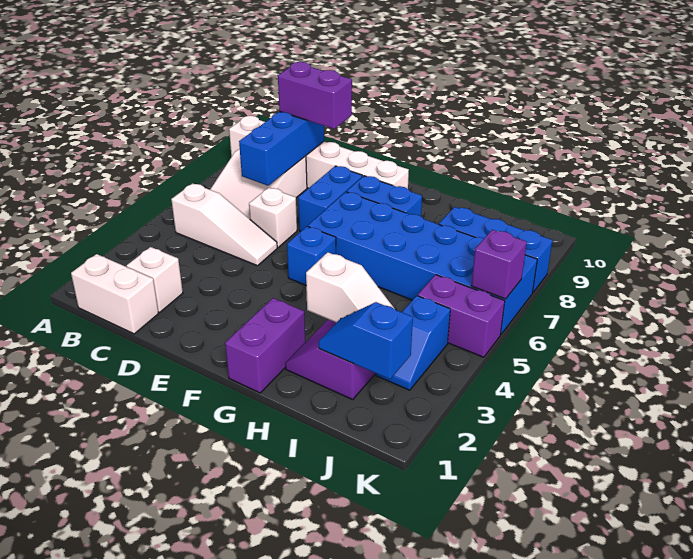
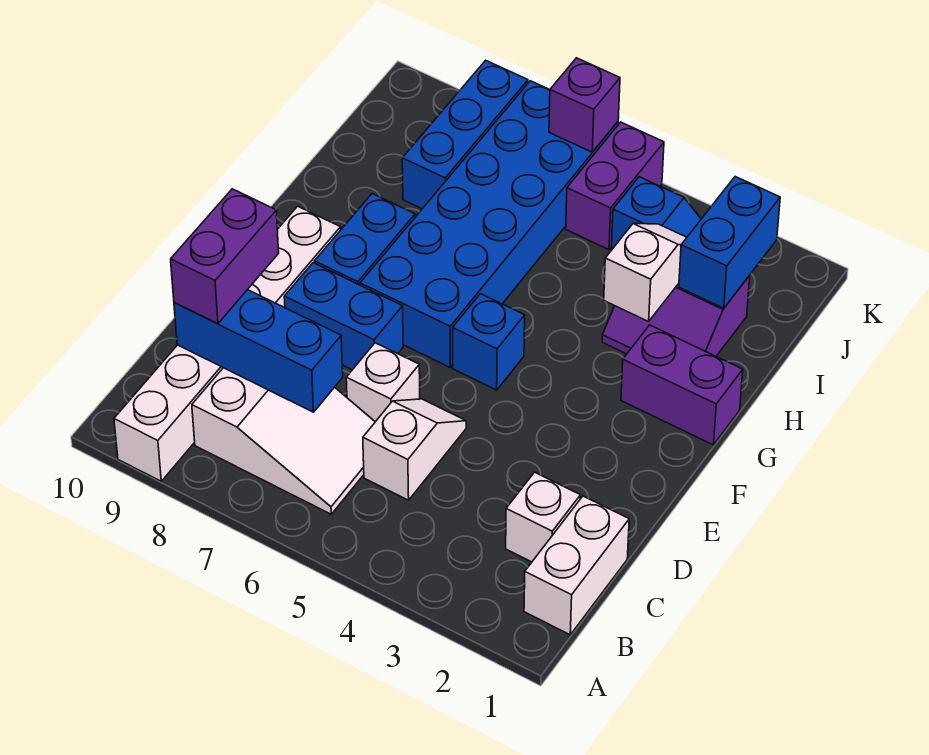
white 1x3 slope [171,183,277,266] -> white 1x2 slope [363,399,466,500]
blue 1x2 slope [318,302,413,379] -> blue 1x2 brick [679,177,780,308]

